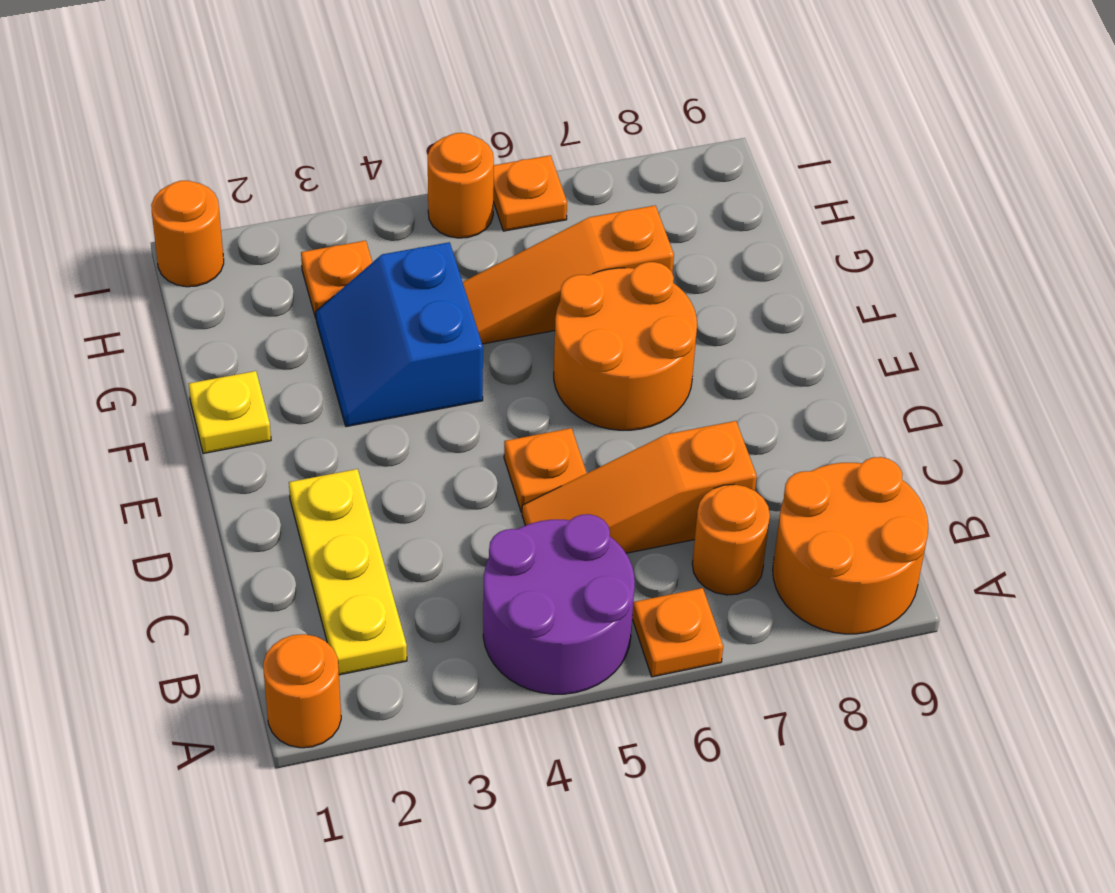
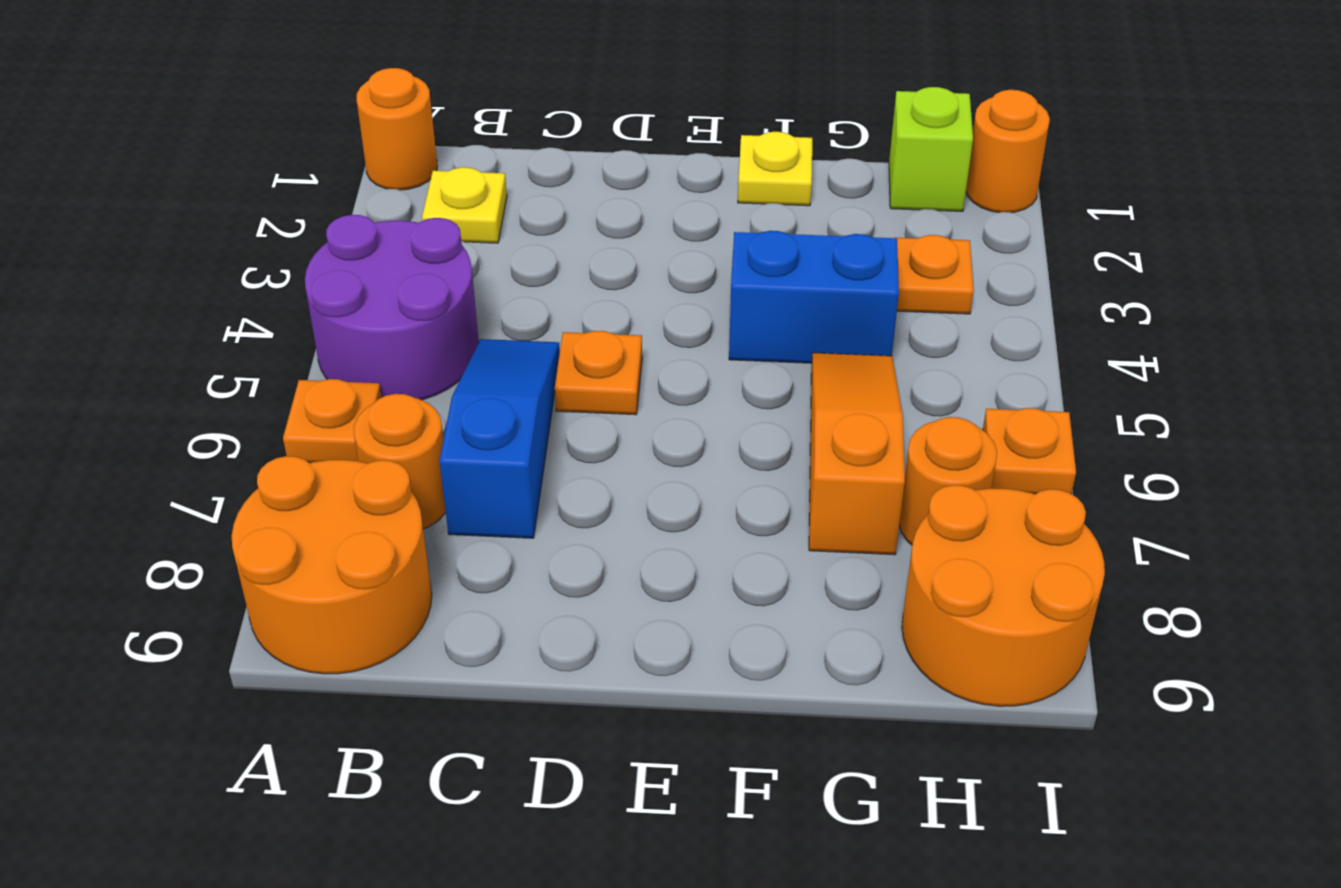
yellow 1x3 plate [289,469,407,675] -> yellow 1x1 plate [422,167,507,243]
orange 1x3 slope [522,421,757,553] -> blue 1x3 slope [440,339,560,538]
orange 2x2 round brick [554,262,697,430] -> orange 2x2 round brick moved to [902,485,1105,706]
none -> lime 1x1 brick [889,87,973,211]
orange 1x1 round brick [428,133,494,238] -> orange 1x1 round brick moved to [899,417,997,545]

